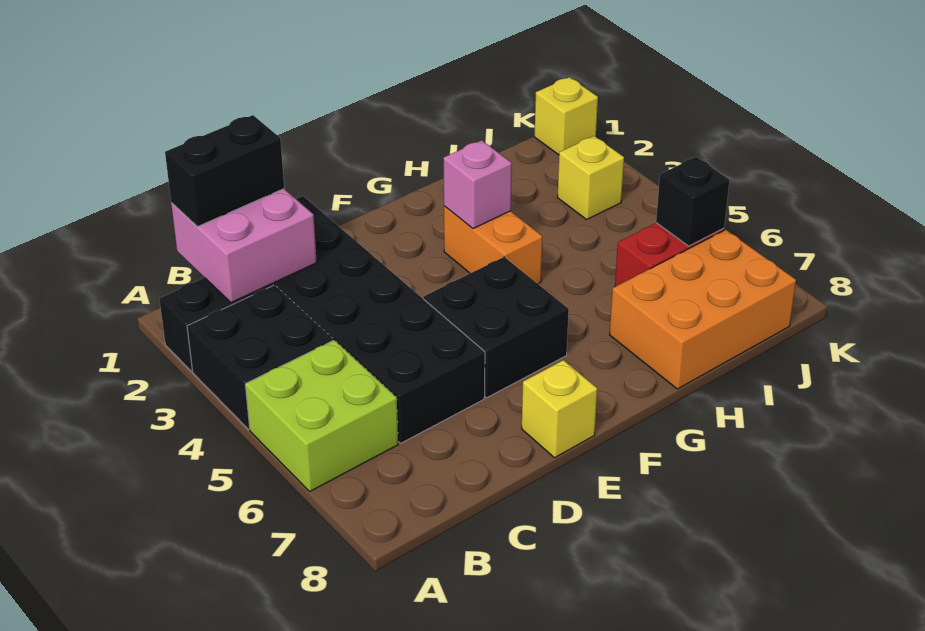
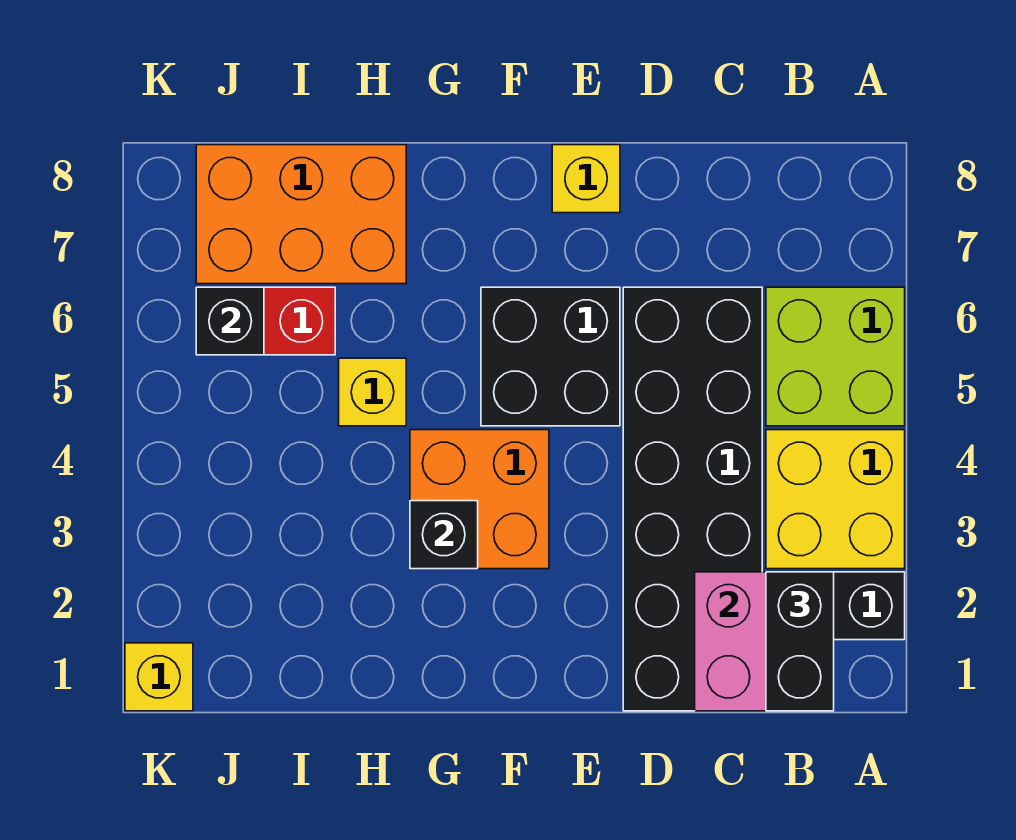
black 2x2 brick [187,285,333,429] -> yellow 2x2 brick [766,430,905,569]
black 1x2 brick [165,115,284,227] -> black 1x2 brick turned to [766,572,834,711]
orange 1x2 brick [444,206,542,284] -> orange 2x2 brick [410,430,549,569]
pink 1x1 brick [444,140,512,229] -> black 1x1 brick [410,501,478,569]
yellow 1x1 brick [557,136,624,219] -> yellow 1x1 brick moved to [339,358,406,426]

